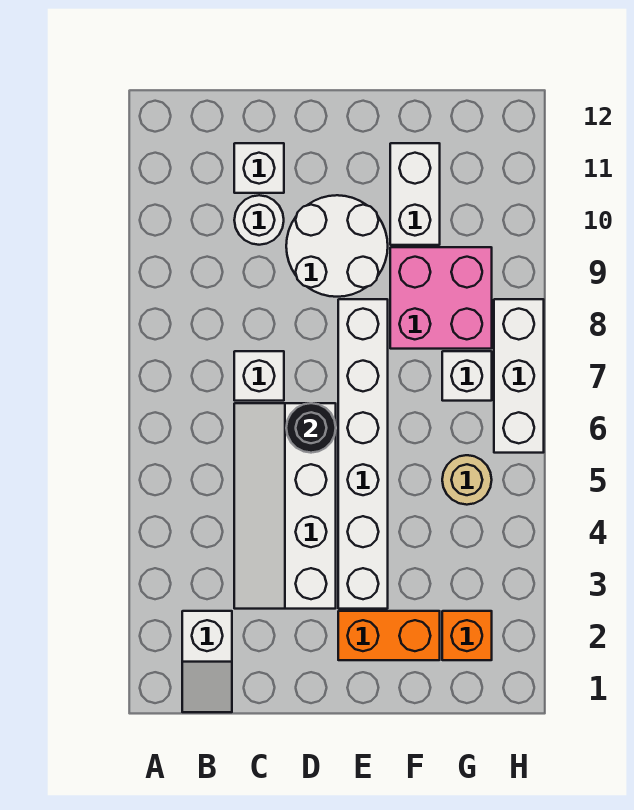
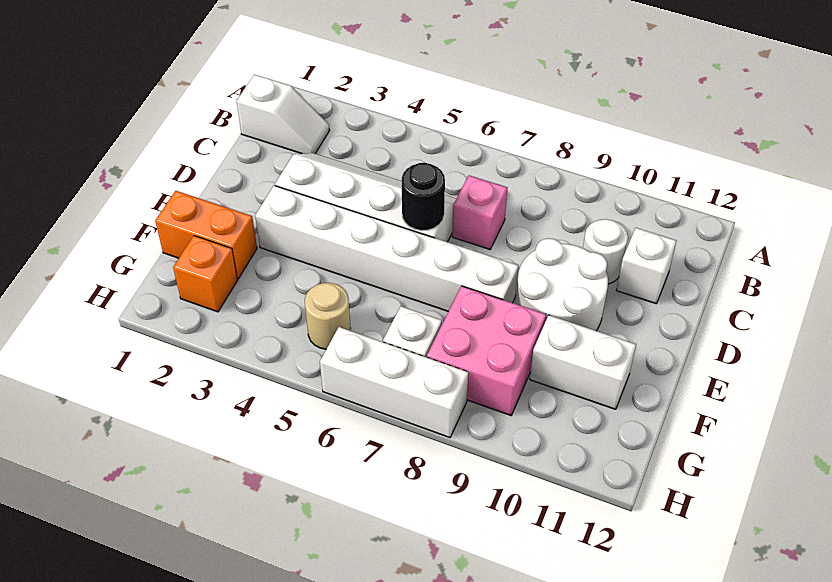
white 1x2 slope [182,611,232,712] -> white 1x2 slope turned to [237,75,329,154]
white 1x1 brick [234,351,284,401] -> pink 1x1 brick [452,175,507,249]
orange 1x2 brick [338,611,440,660] -> orange 1x2 brick turned to [155,191,257,279]

